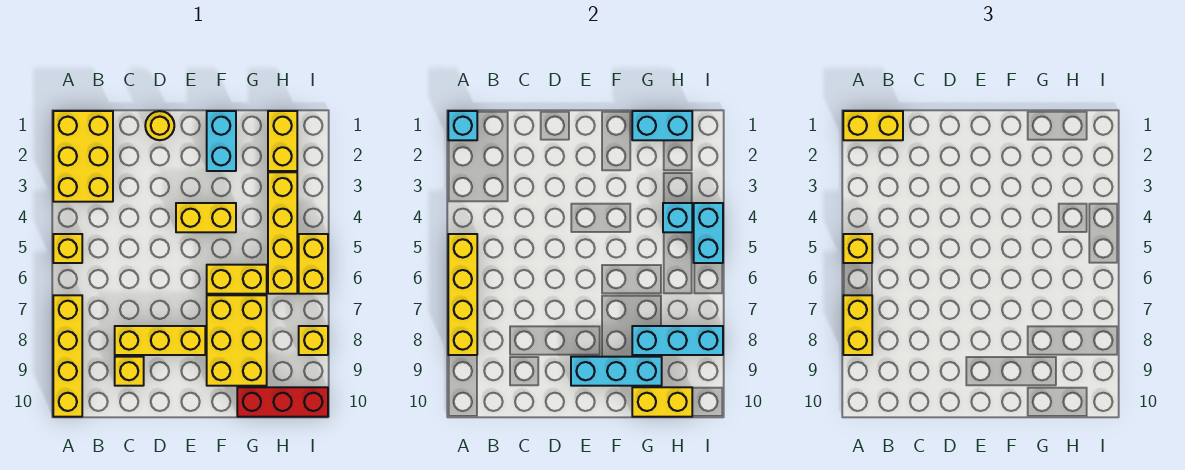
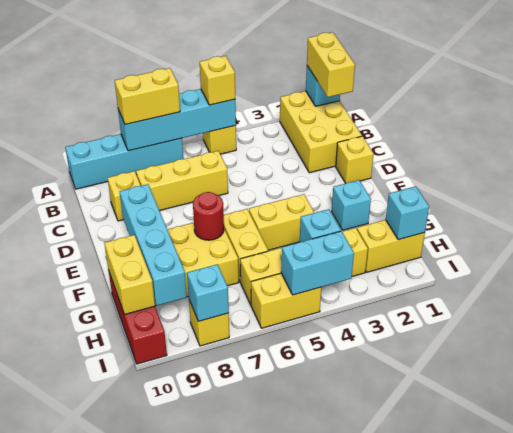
yellow 2x3 brick [53,111,113,202] -> yellow 2x3 brick turned to [280,91,362,173]
yellow 1x4 brick [448,234,477,355] -> cyan 1x4 brick [118,89,236,151]
yellow 1x4 brick [53,295,82,417] -> cyan 1x4 brick [65,134,183,189]
yellow 1x3 brick [115,326,205,355] -> yellow 1x3 brick turned to [136,151,228,211]
yellow 1x1 round brick [145,111,174,140] -> yellow 1x1 brick [336,136,374,183]
yellow 1x2 brick [176,203,236,232] -> yellow 1x2 brick turned to [249,194,314,250]
cyan 1x3 brick [571,357,662,386] -> cyan 1x4 brick [119,184,187,306]
cyan 1x2 brick [207,111,236,171] -> cyan 1x1 brick [332,180,371,230]
none -> red 1x1 round brick [193,192,224,240]
cyan 1x2 brick [632,111,692,140] -> cyan 1x1 brick [386,186,429,240]
cyan 1x3 brick [632,326,723,355] -> cyan 1x1 brick [187,264,229,321]

